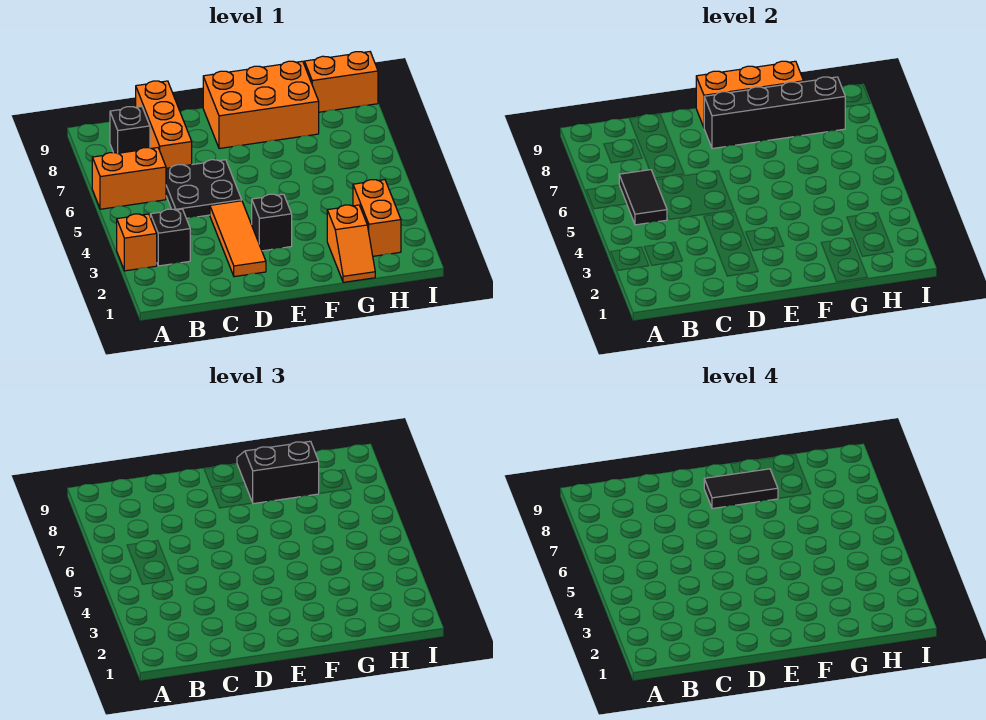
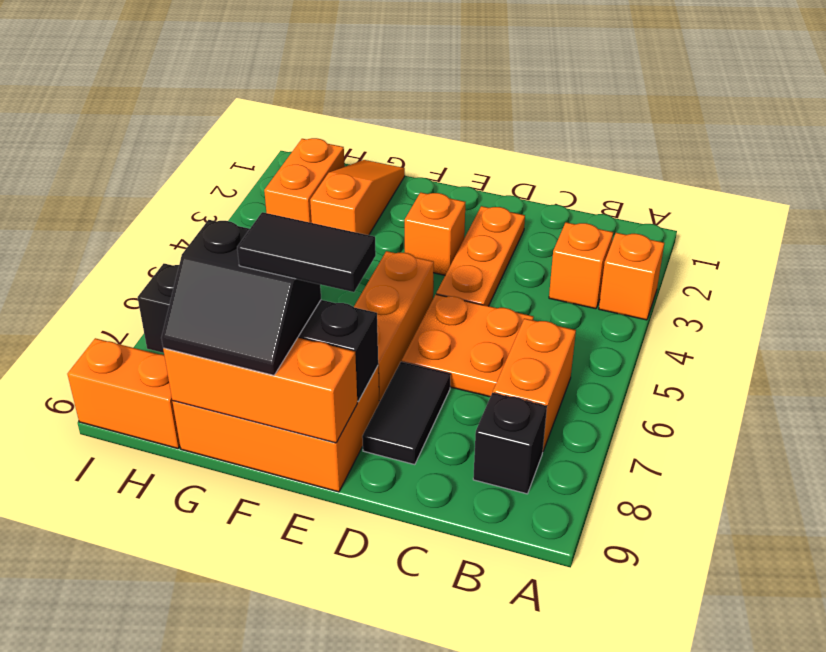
orange 1x2 brick [92,148,166,209] -> orange 1x2 brick turned to [493,318,576,451]
black 1x1 brick [150,209,190,266] -> orange 1x1 brick [549,222,613,309]
black 1x2 tile [619,170,667,225] -> black 1x2 tile moved to [362,362,451,465]
black 2x2 plate [166,160,242,218] -> orange 2x2 plate [402,294,534,397]
orange 1x3 brick [136,81,192,168] -> orange 1x3 brick moved to [354,251,434,402]
orange 1x3 tile [210,201,266,277] -> orange 1x3 plate [436,206,525,306]
black 1x1 brick [252,194,292,251] -> orange 1x1 brick [405,192,466,275]
orange 1x2 slope [327,205,375,282] -> orange 1x3 slope [310,160,405,235]

